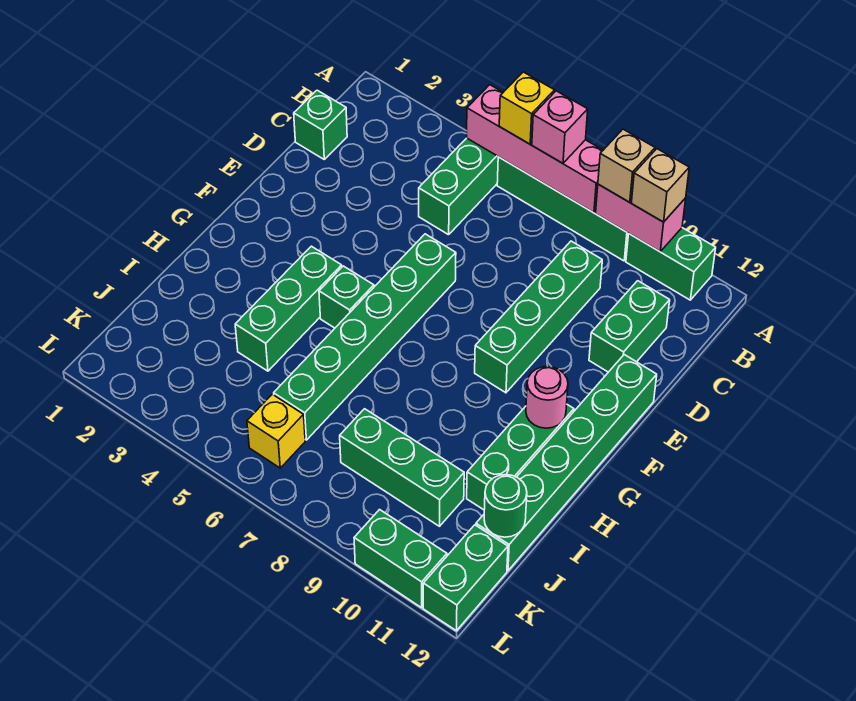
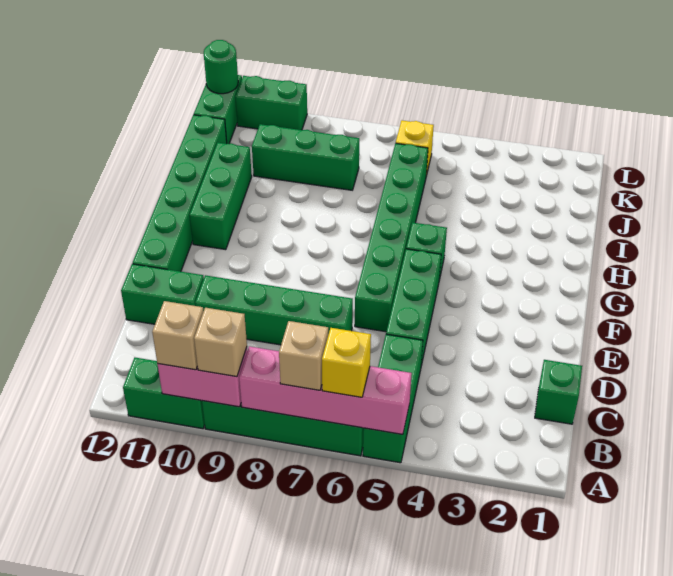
pink 1x1 brick [532,91,588,163] -> tan 1x1 brick [279,321,328,390]
green 1x4 brick [475,241,602,393] -> green 1x4 brick turned to [195,275,353,345]
green 1x2 brick [589,281,670,372] -> green 1x2 brick turned to [121,264,204,324]
green 1x3 brick [235,246,342,371] -> green 1x3 brick moved to [386,249,441,365]
pink 1x1 round brick [526,367,568,428] -> none
green 1x1 round brick [484,475,527,537] -> green 1x1 round brick moved to [204,40,238,94]

